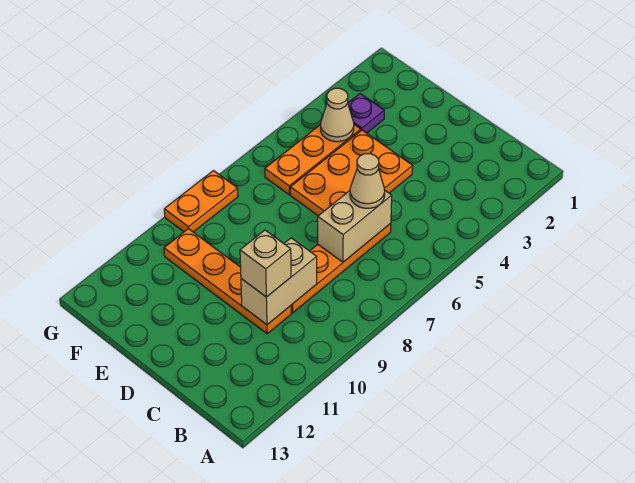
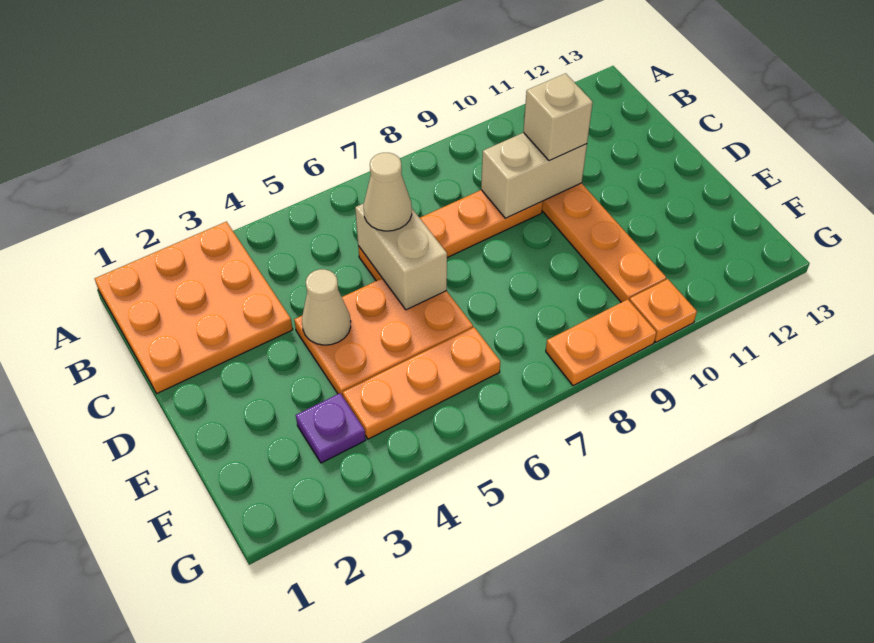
none -> orange 3x3 plate [95,222,293,393]
tan 1x2 brick [318,191,392,262] -> tan 1x2 brick turned to [355,204,447,310]
tan 1x1 cone [320,88,354,142] -> tan 1x1 cone moved to [302,269,351,345]
none -> orange 1x1 plate [629,279,697,342]

